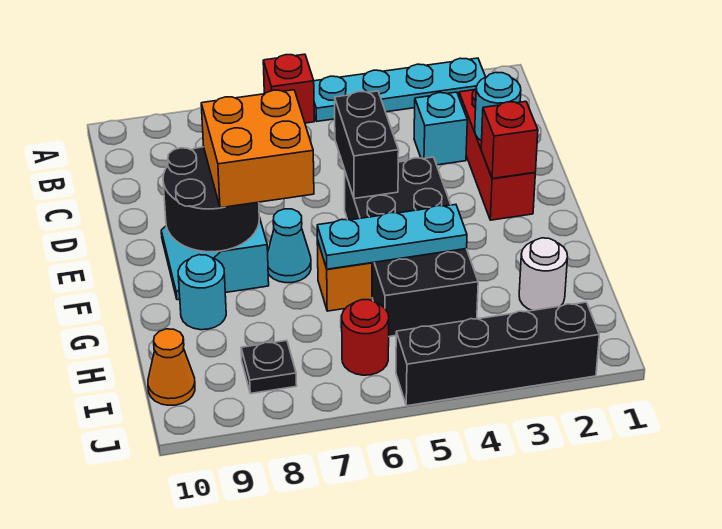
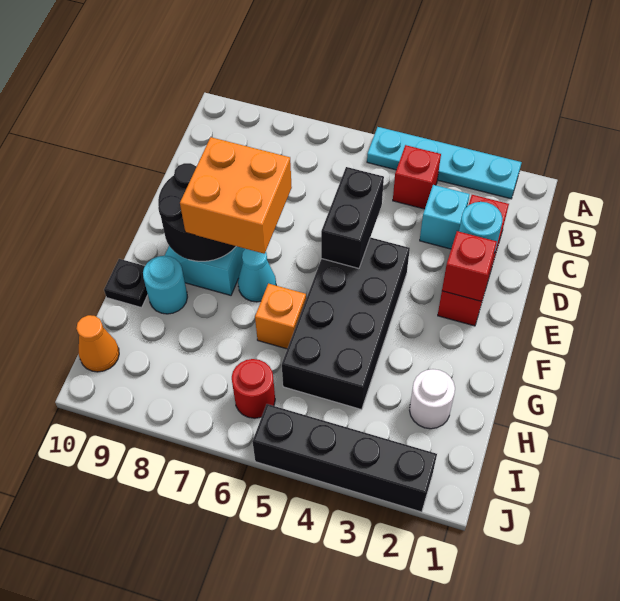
red 1x1 brick [263,54,314,123] -> red 1x1 brick moved to [393,145,441,209]
cyan 1x3 plate [317,205,467,269] -> none
black 1x1 plate [241,340,297,394] -> black 1x1 plate moved to [104,259,148,307]

